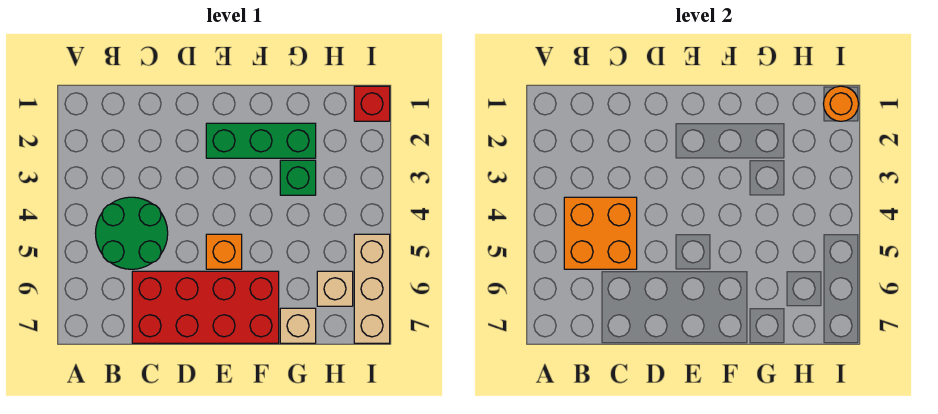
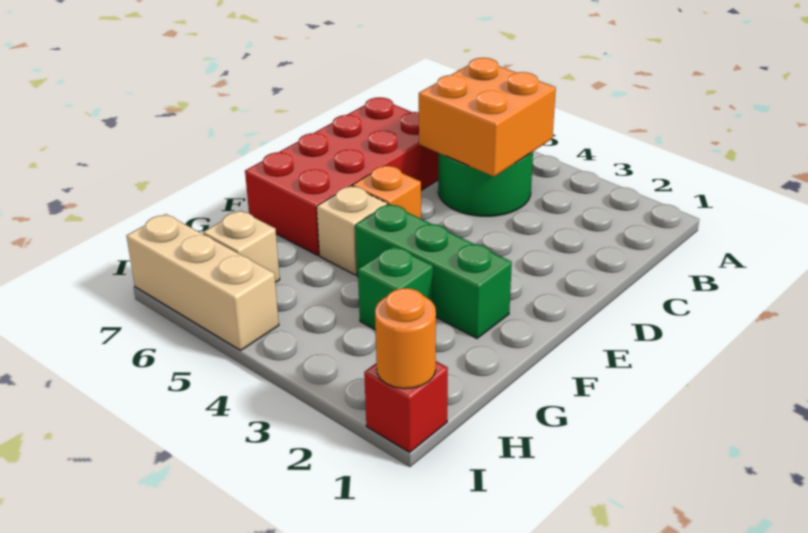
green 1x3 brick [206,123,316,158] -> green 1x3 brick turned to [355,204,512,338]
tan 1x1 brick [280,308,316,343] -> tan 1x1 brick moved to [317,186,387,275]

